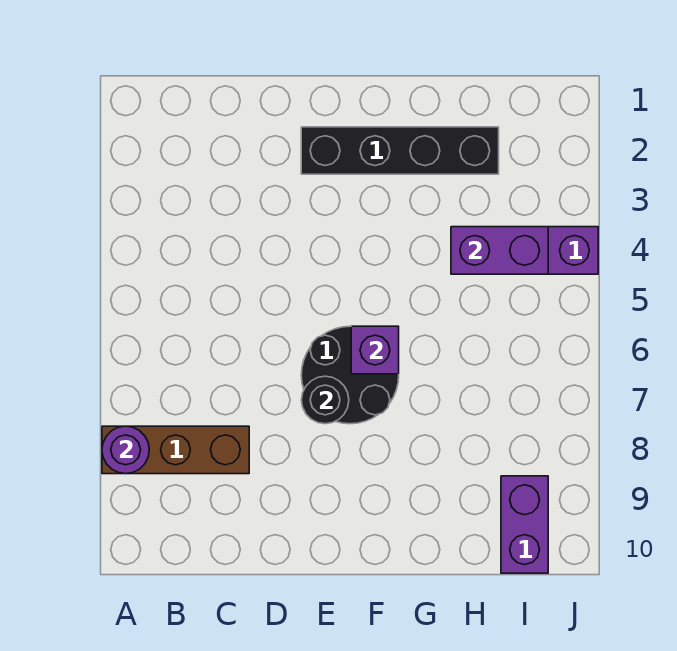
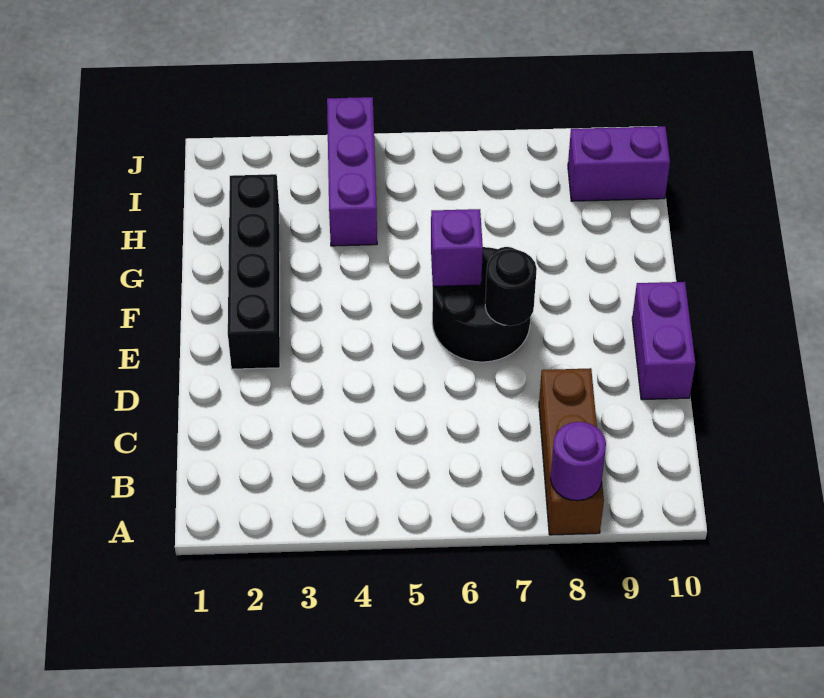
purple 1x2 brick [451,227,548,274] -> purple 1x2 brick moved to [632,282,695,400]

